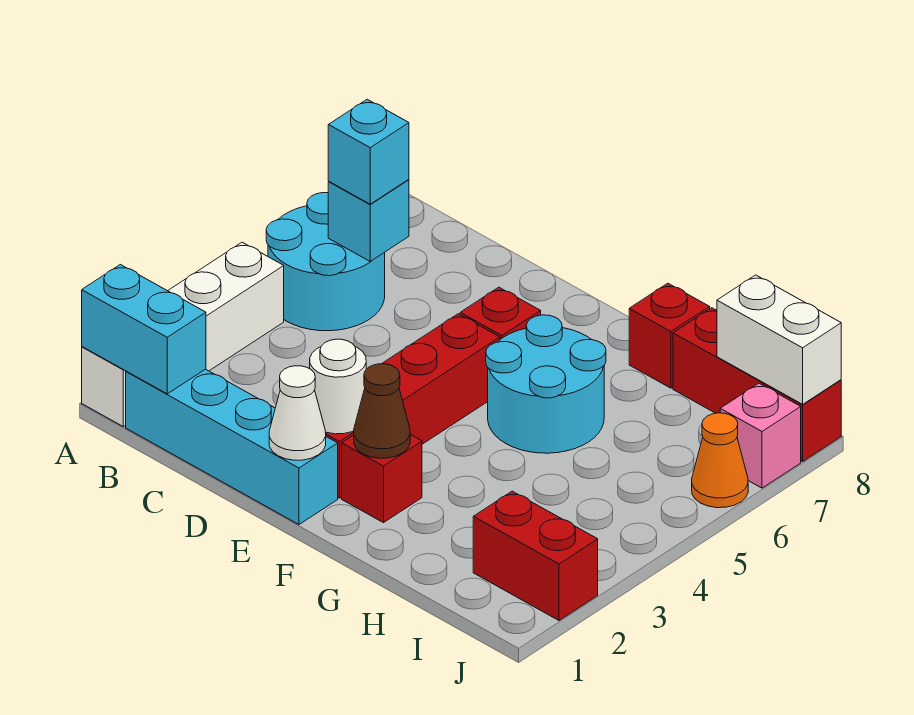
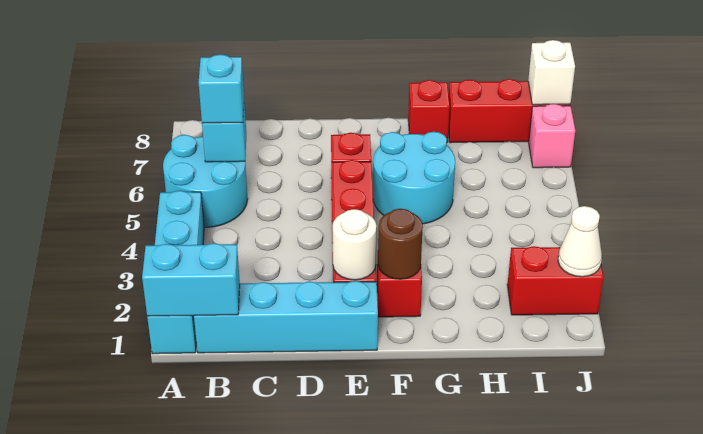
white 1x4 brick [82,242,284,427] -> cyan 1x4 brick [147,191,204,354]
white 1x1 cone [269,366,326,460] -> white 1x1 cone moved to [558,206,602,277]
brown 1x1 cone [354,364,410,458] -> brown 1x1 round brick [378,209,423,279]
white 1x2 brick [717,275,841,404] -> white 1x1 brick [528,40,575,105]
orange 1x1 cone [692,413,748,508] -> none

